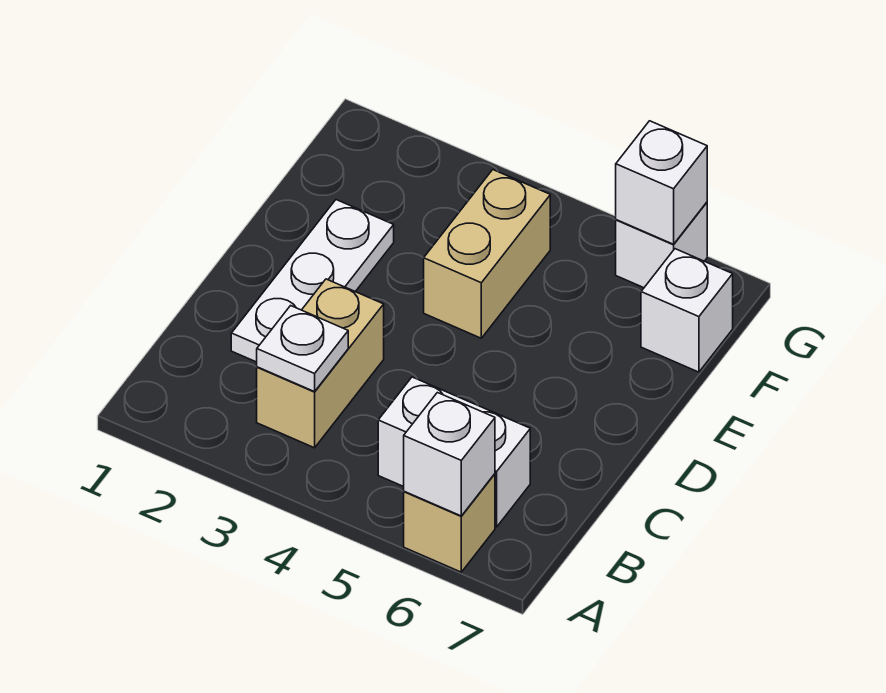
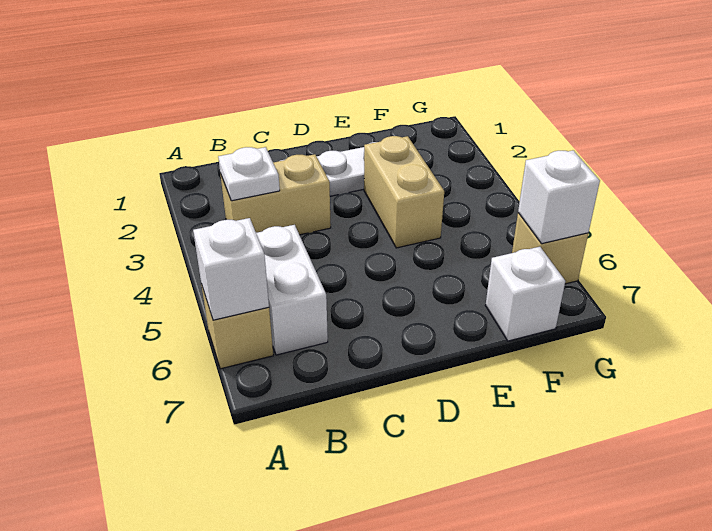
tan 1x2 brick [424,170,550,338] -> tan 1x2 brick turned to [364,136,444,248]
white 1x1 brick [616,202,707,288] -> tan 1x1 brick [512,213,588,284]

